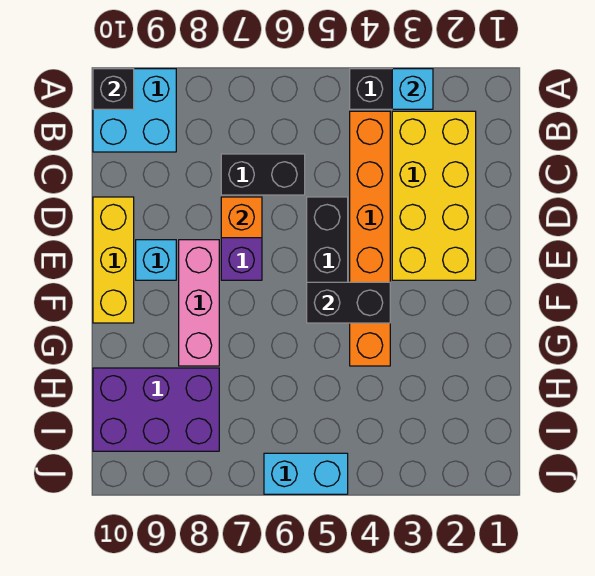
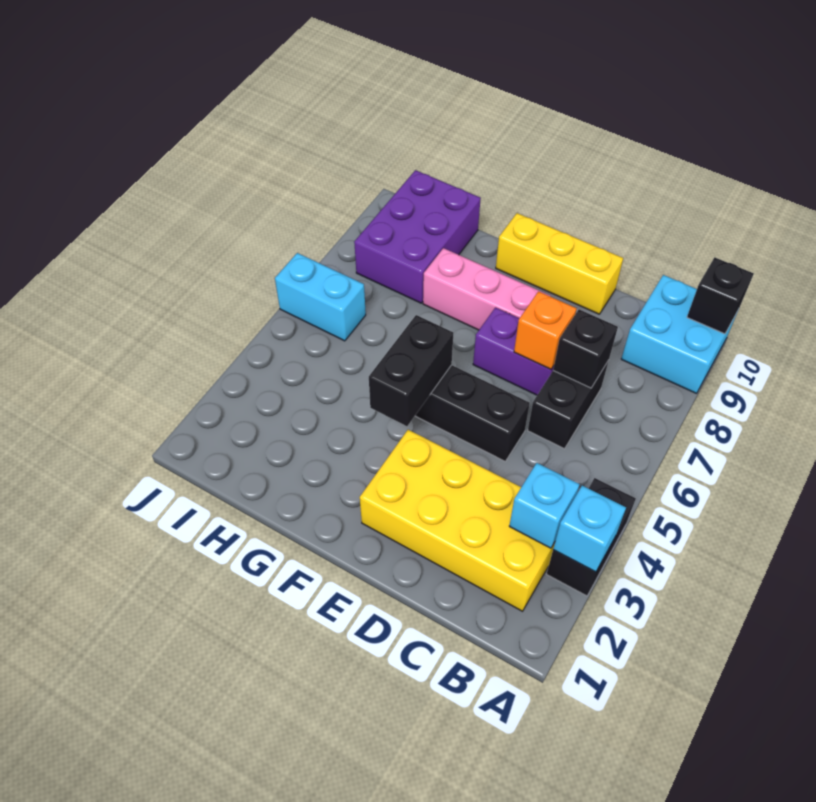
orange 1x6 brick [350,111,390,366] -> none
none -> black 1x1 brick [553,309,618,388]
cyan 1x1 brick [136,240,176,280] -> cyan 1x1 brick moved to [509,463,580,548]
cyan 1x2 brick [264,453,348,494] -> cyan 1x2 brick turned to [275,253,366,341]

